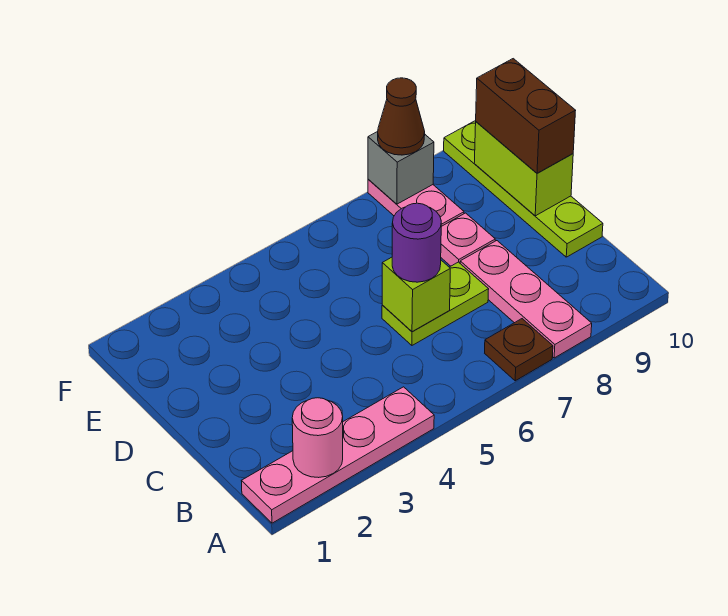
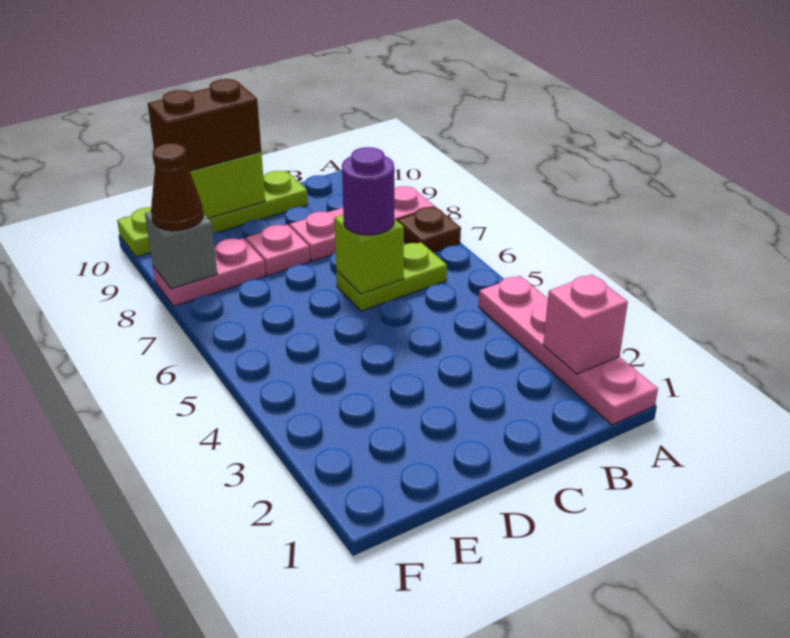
pink 1x1 round brick [292,398,343,478] -> pink 1x1 brick [543,275,628,374]
lime 1x2 plate [382,262,489,345] -> lime 1x2 plate turned to [336,242,447,311]

